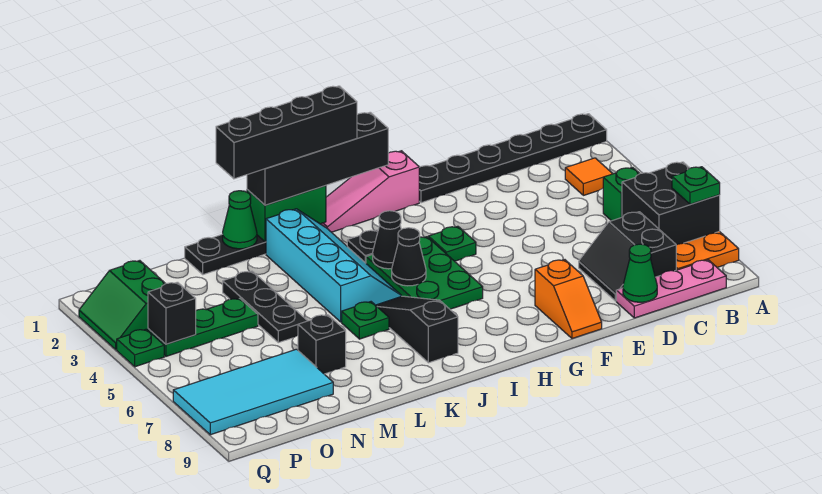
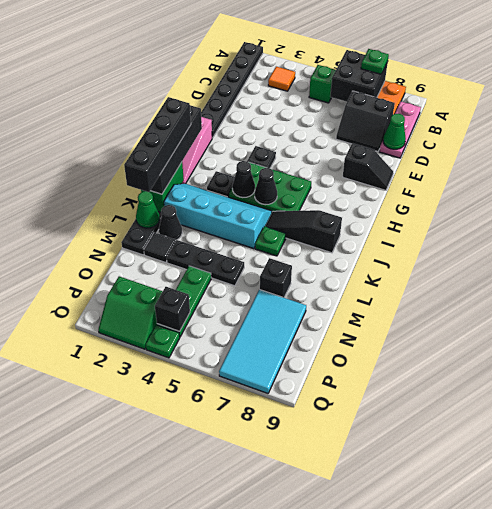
orange 1x2 slope [535,260,602,339] -> black 1x2 slope [343,143,393,190]
green 1x1 plate [428,226,476,261] -> black 1x1 plate [247,146,276,168]
none -> black 1x1 cone [159,205,182,240]
none -> black 1x1 tile [144,233,176,263]

